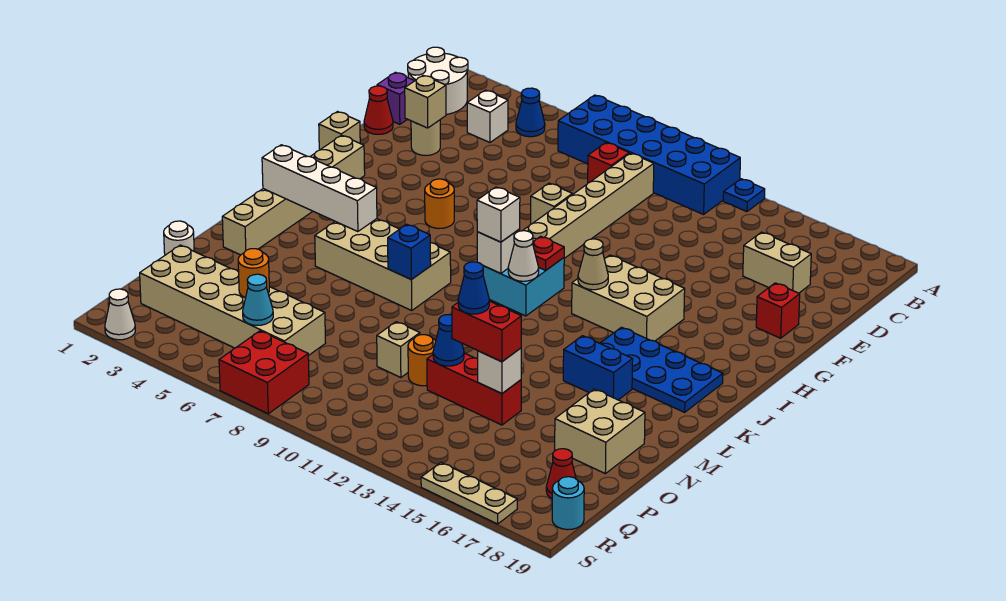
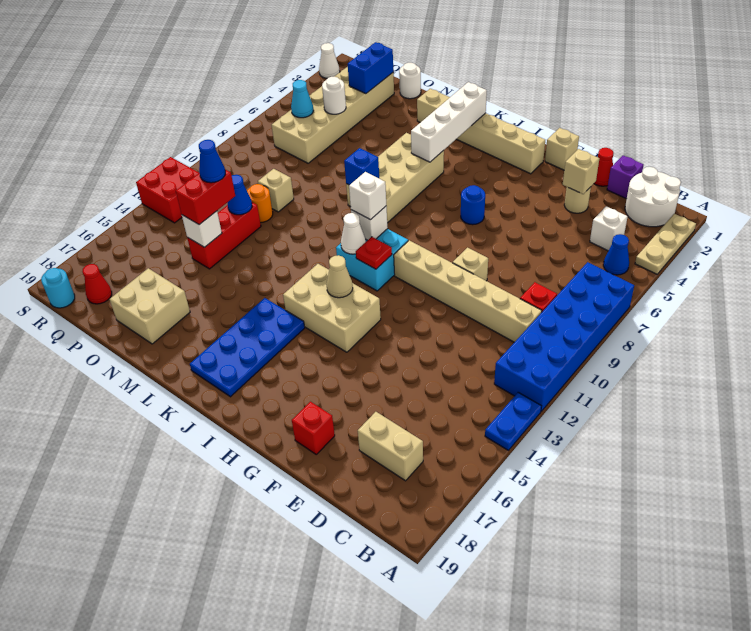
blue 1x1 plate [723,179,765,212] -> blue 1x2 plate [485,392,541,450]
tan 1x2 brick [743,232,811,293] -> tan 1x2 brick turned to [358,412,423,481]
orange 1x1 round brick [425,179,454,228] -> blue 1x1 round brick [461,185,485,225]
tan 2x3 brick [572,255,685,341] -> tan 2x3 brick turned to [283,264,381,352]
blue 1x2 brick [563,336,633,400] -> blue 1x2 brick moved to [348,42,393,94]
orange 1x1 round brick [238,249,269,298] -> white 1x1 round brick [322,77,346,114]
red 2x2 brick [219,331,309,414] -> red 2x2 brick moved to [136,157,199,223]
tan 1x3 plate [421,463,517,524] -> tan 1x3 plate moved to [635,214,696,274]

